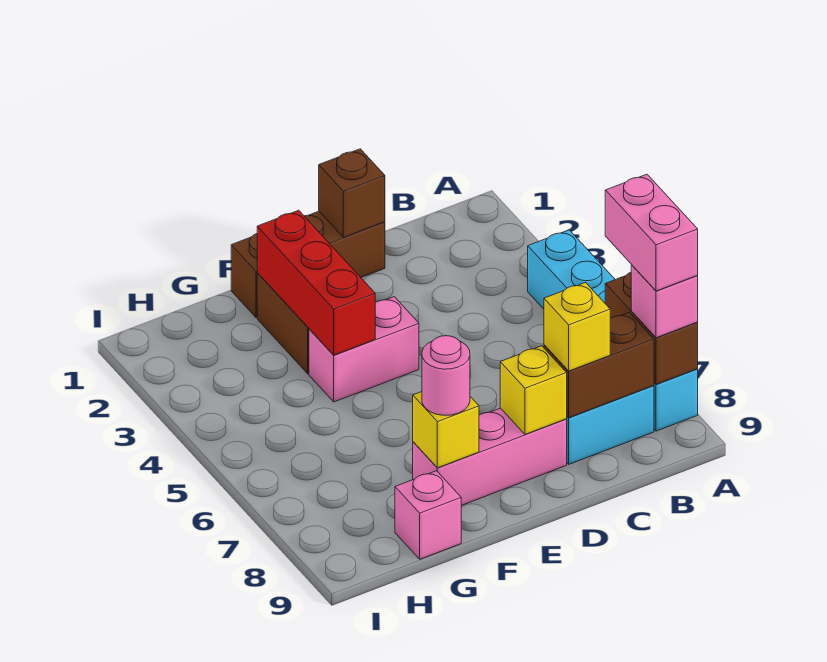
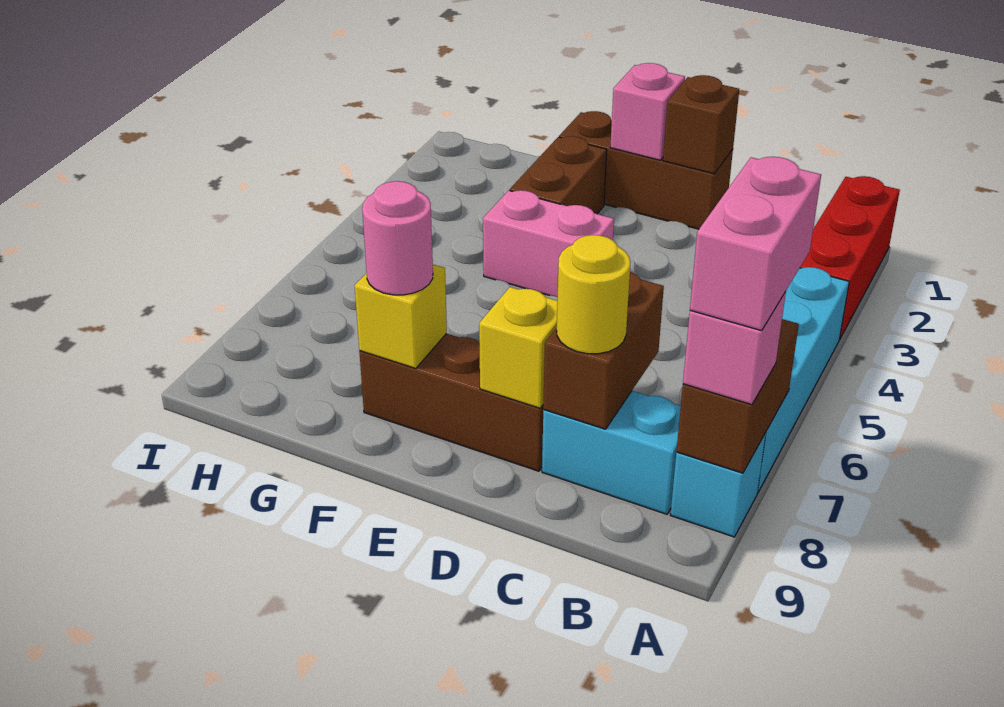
brown 1x2 brick [544,313,654,418] -> brown 1x2 brick turned to [543,272,664,429]
yellow 1x1 brick [544,283,610,371] -> yellow 1x1 round brick [557,235,630,354]
pink 1x3 brick [413,408,567,506] -> brown 1x3 brick [359,334,543,471]
red 1x3 brick [257,210,375,355] -> red 1x3 brick moved to [800,176,900,340]
pink 1x1 brick [395,471,461,559] -> pink 1x1 brick moved to [610,63,685,160]

